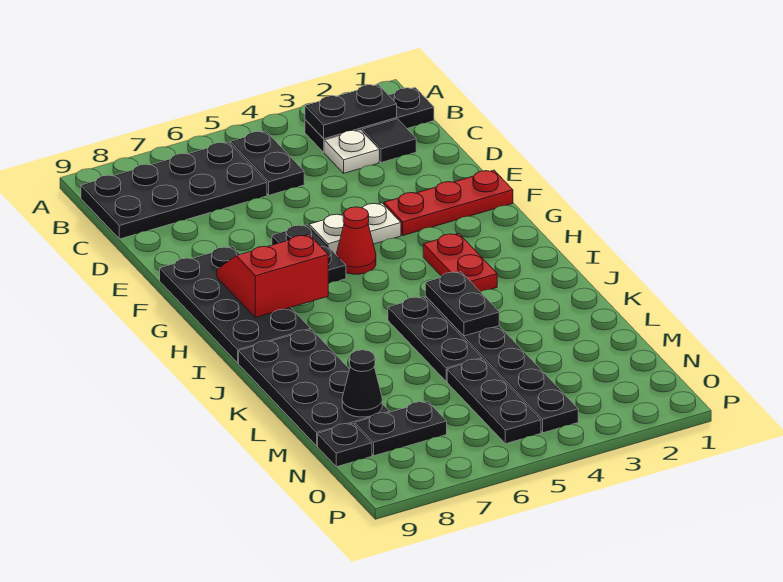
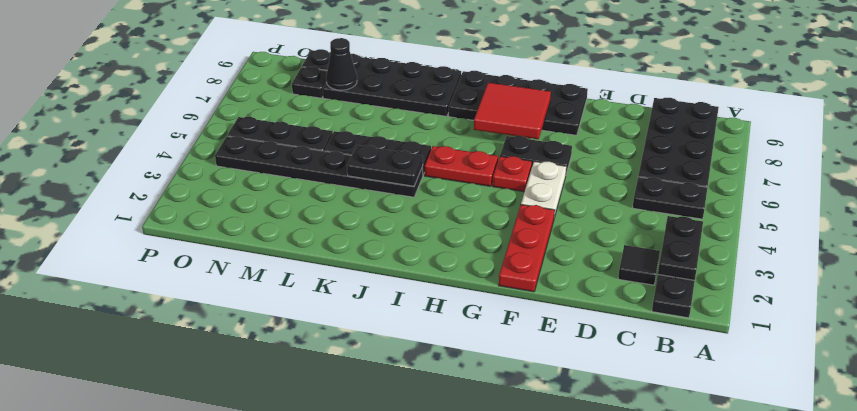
white 1x1 plate [325,130,379,173] -> none
red 1x1 cone [336,207,376,274] -> red 1x1 plate [493,156,532,192]
red 2x2 slope [217,235,328,318] -> red 2x2 tile [474,83,551,139]
red 1x2 plate [423,233,497,292] -> red 1x2 plate moved to [425,146,498,186]
black 1x2 plate [355,401,447,456] -> black 1x1 plate [292,67,327,98]

